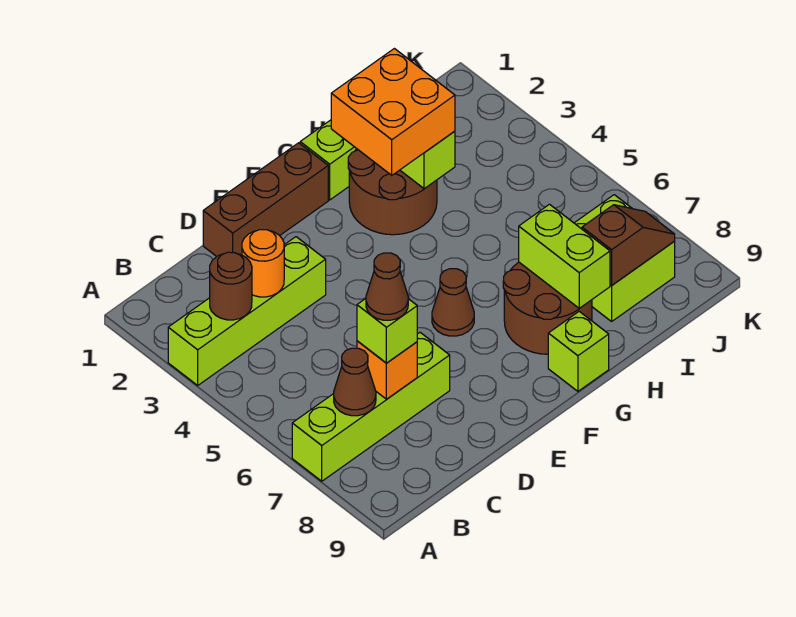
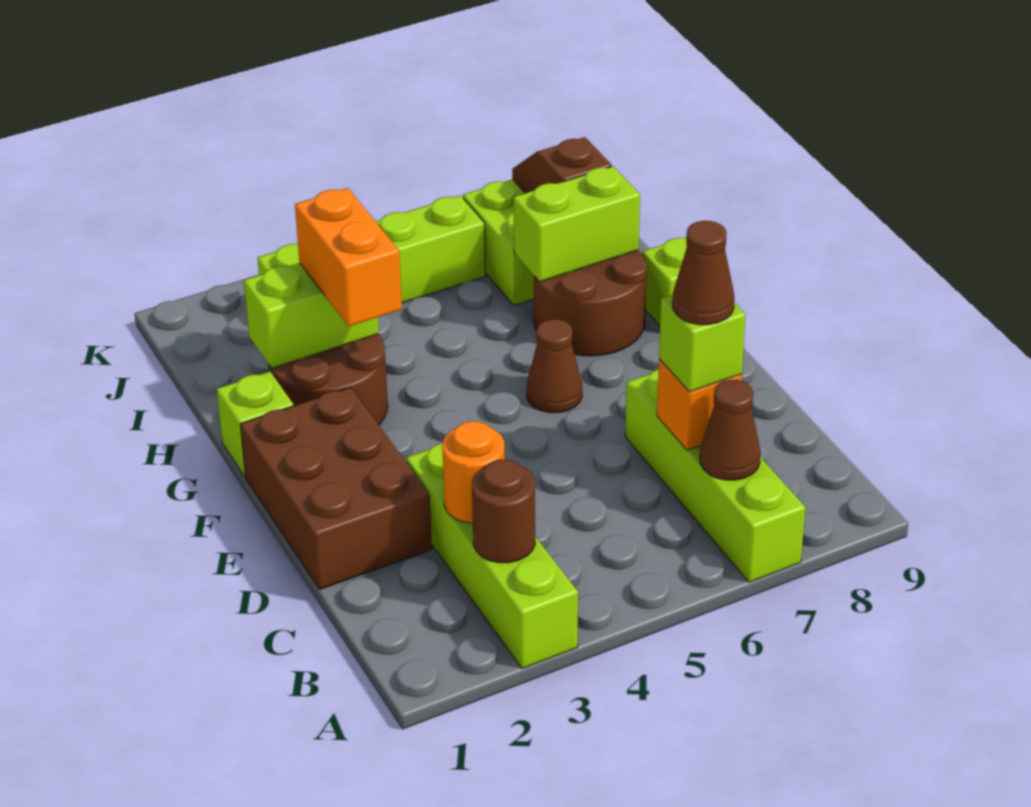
brown 1x3 brick [203,143,328,257] -> brown 2x3 brick [240,387,432,589]
orange 2x2 brick [331,49,455,175] -> orange 1x2 brick [295,188,402,326]
none -> lime 1x4 brick [258,195,486,303]

